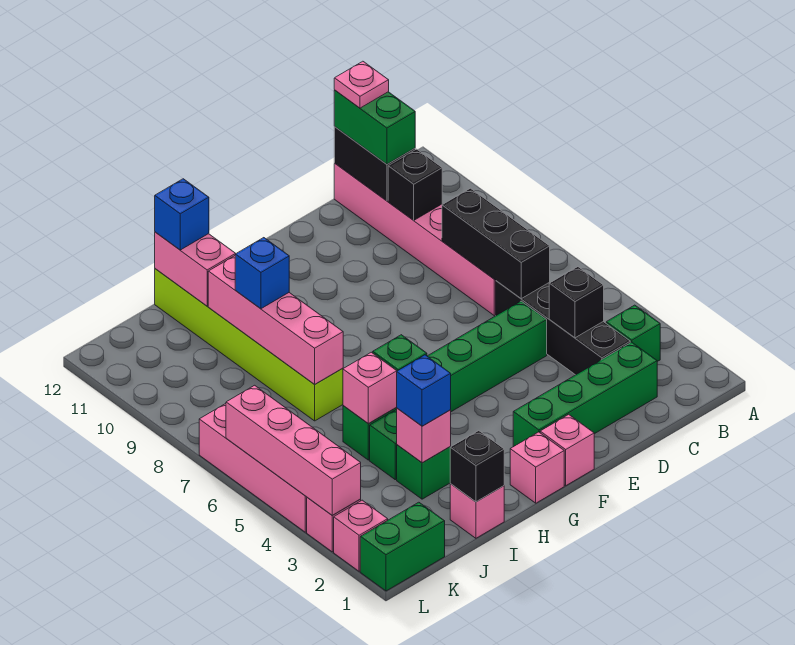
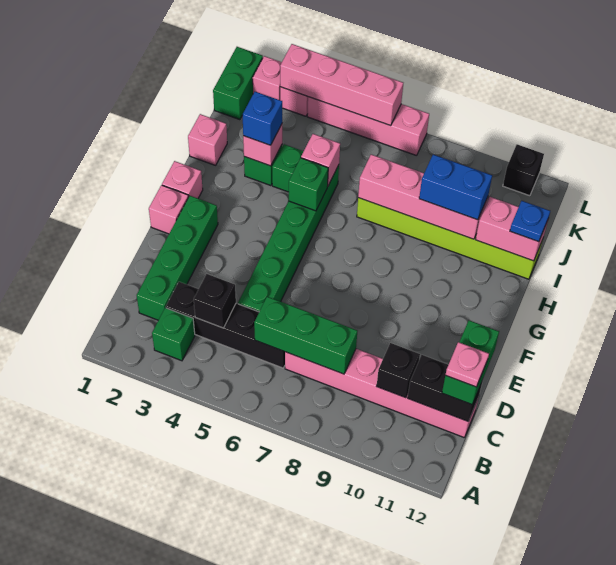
black 1x3 brick [442,188,550,299] -> green 1x3 brick [254,297,357,374]
green 1x2 brick [334,90,415,164] -> green 1x2 brick turned to [442,320,499,404]
black 1x1 brick [450,431,504,502] -> black 1x1 brick moved to [503,144,544,196]
blue 1x1 brick [235,238,289,309] -> blue 1x2 brick [419,155,492,220]
blue 1x1 brick [155,179,209,250] -> blue 1x1 plate [510,201,550,242]

